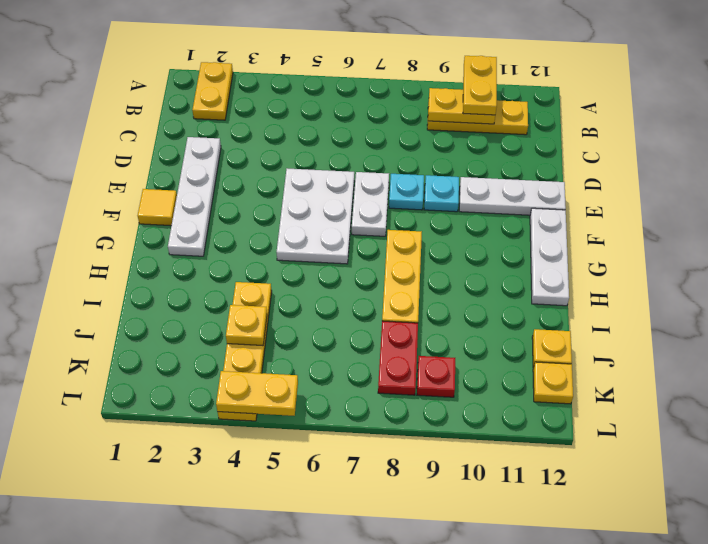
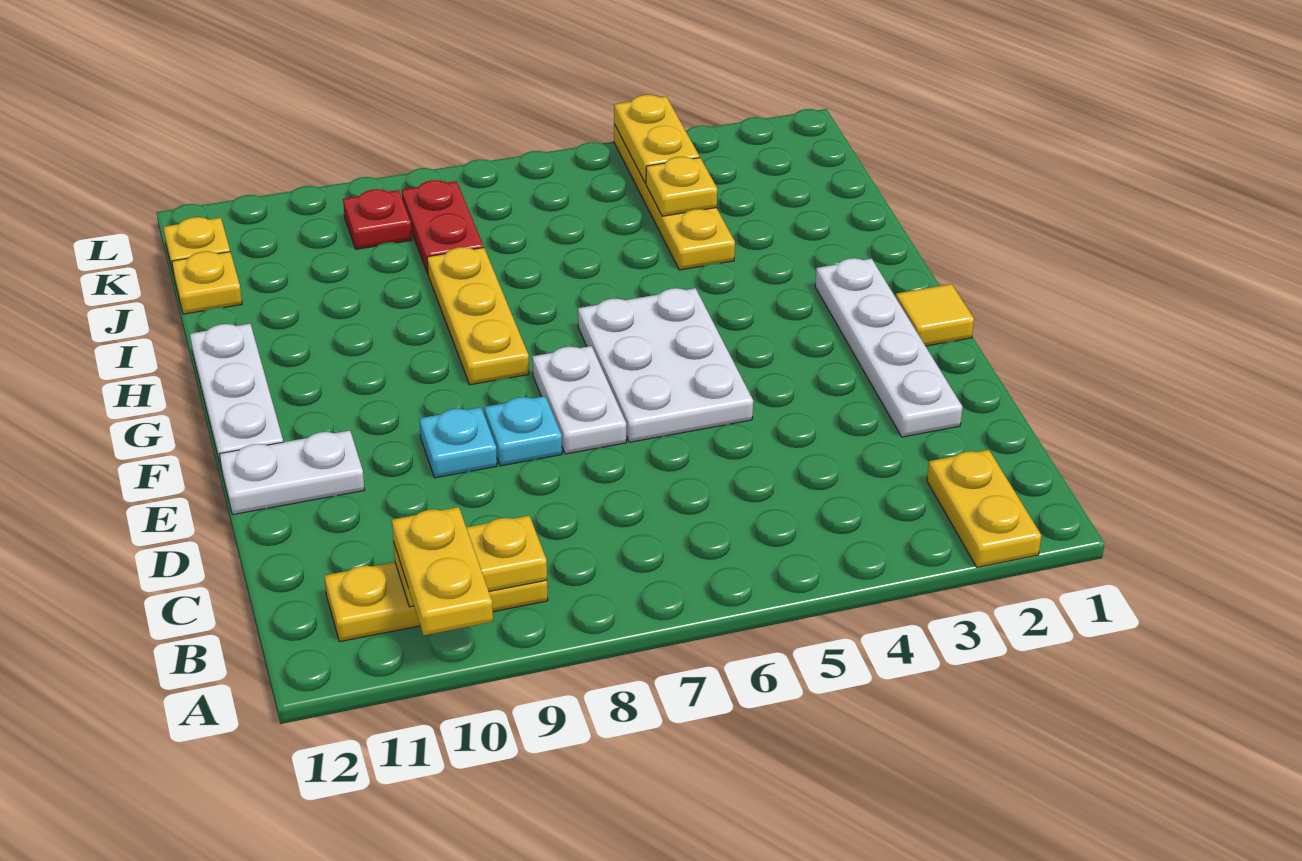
white 1x3 plate [459,177,566,215] -> white 1x2 plate [219,431,364,515]
yellow 1x2 plate [216,371,298,416] -> yellow 1x2 plate turned to [614,95,699,184]

